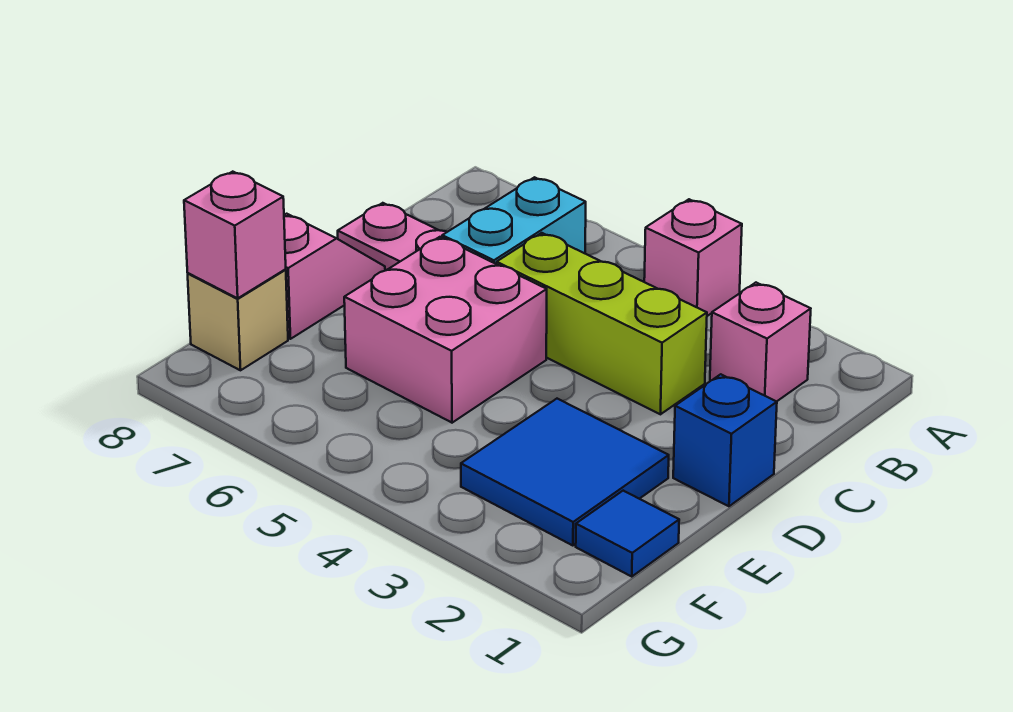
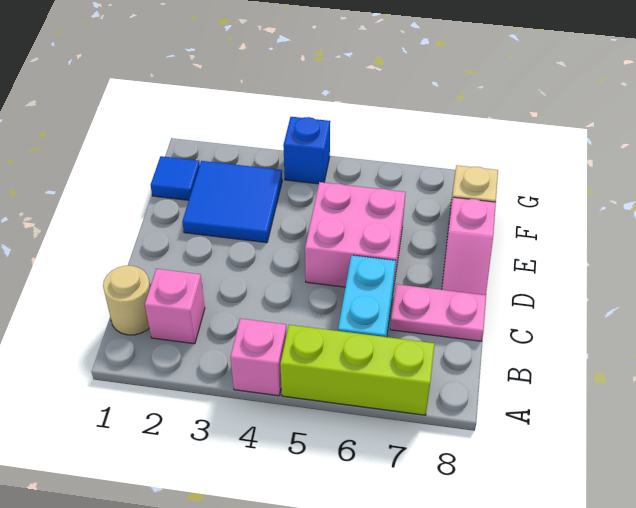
none -> tan 1x1 round brick [103,266,150,335]
lime 1x3 brick [497,233,707,414] -> lime 1x3 brick moved to [280,325,435,415]
blue 1x1 brick [673,374,777,506] -> blue 1x1 brick moved to [283,117,330,184]
pink 1x1 brick [184,172,286,298] -> none

